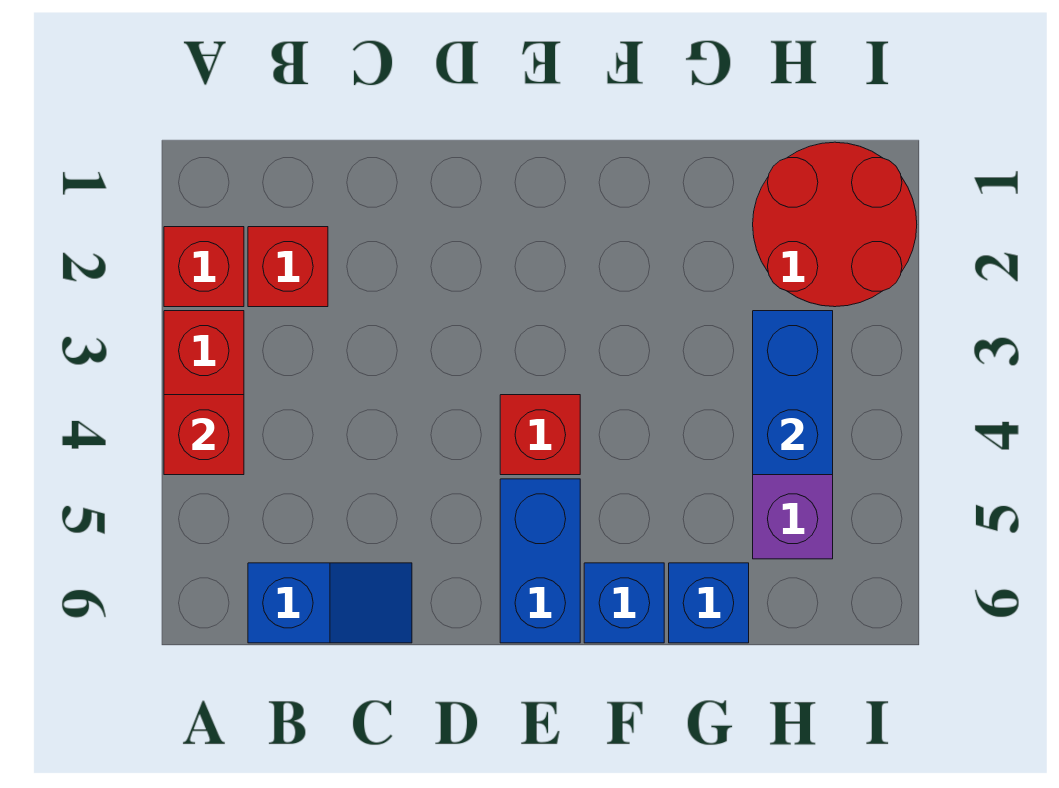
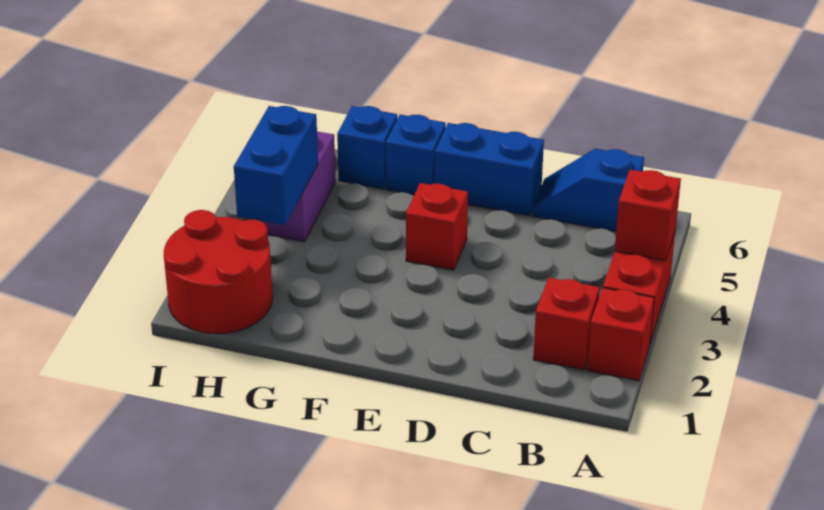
blue 1x2 brick [500,479,580,643] -> blue 1x2 brick turned to [435,123,544,216]

